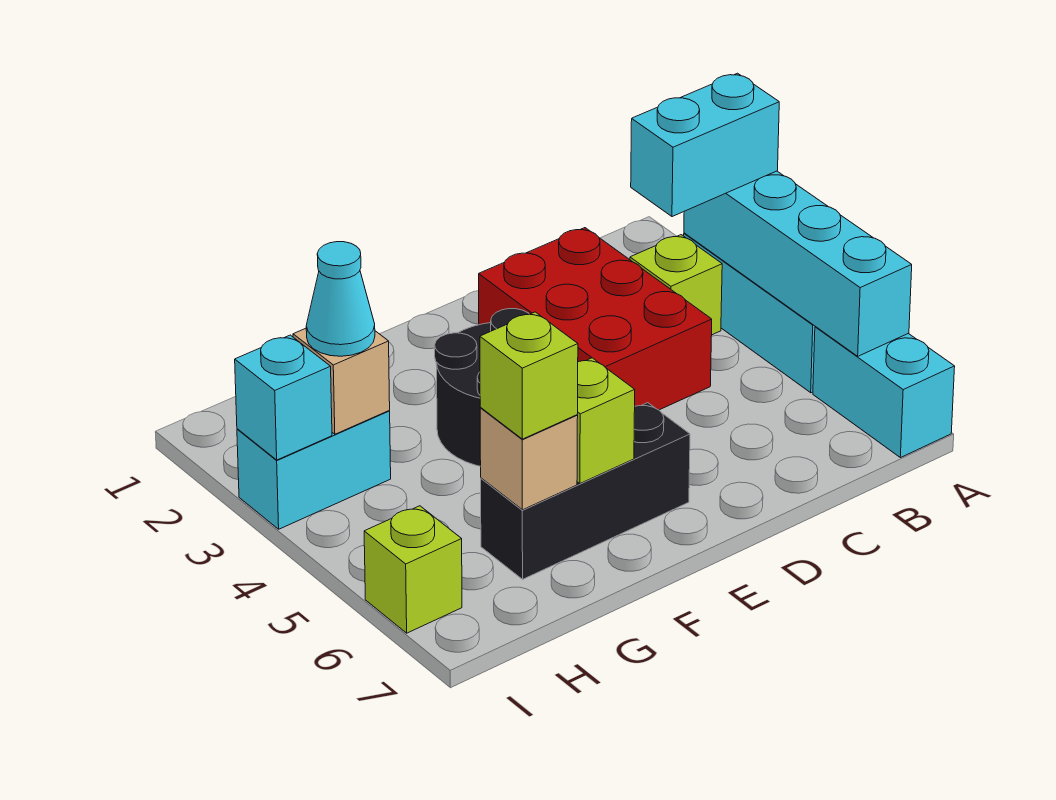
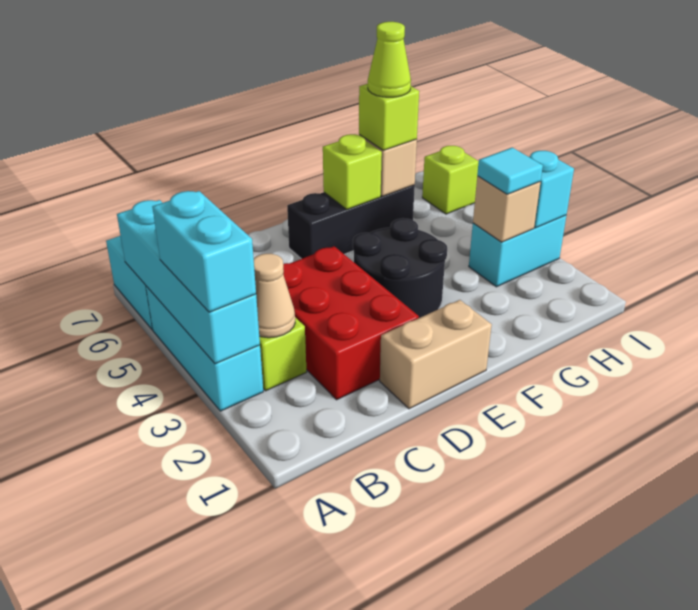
cyan 1x2 brick [631,73,779,217] -> cyan 1x2 brick turned to [152,191,256,312]
none -> tan 1x1 cone [254,254,295,338]
none -> tan 1x2 brick [380,300,492,409]
none -> lime 1x1 cone [368,22,411,97]
cyan 1x1 cone [306,242,375,356] -> cyan 1x1 tile [477,148,543,194]

